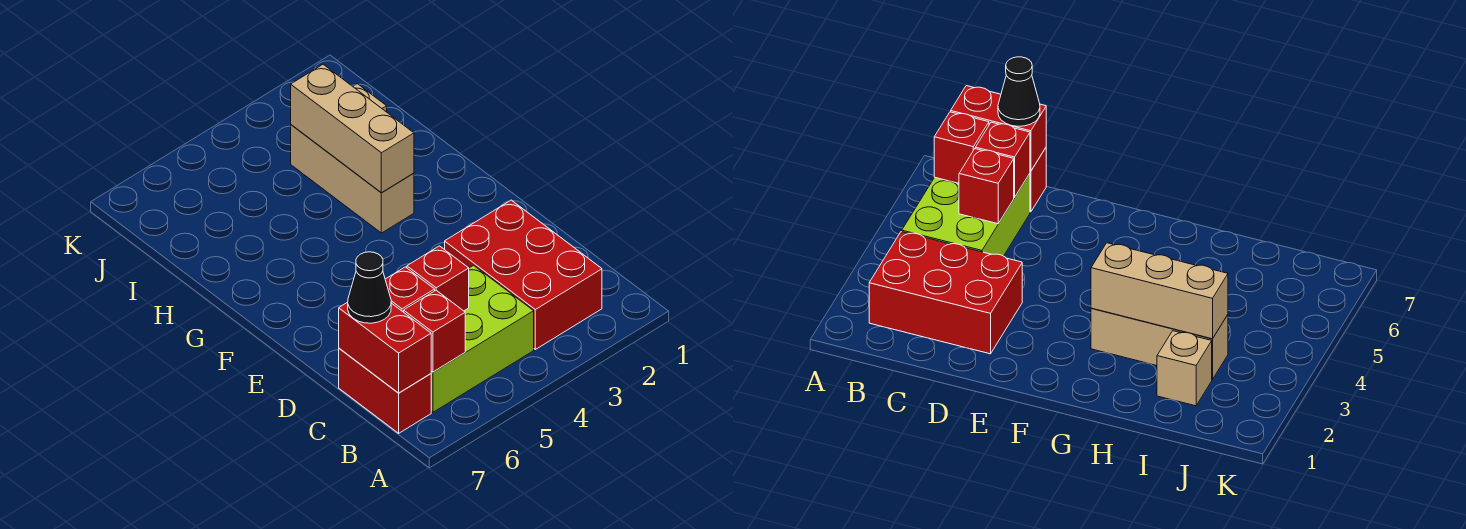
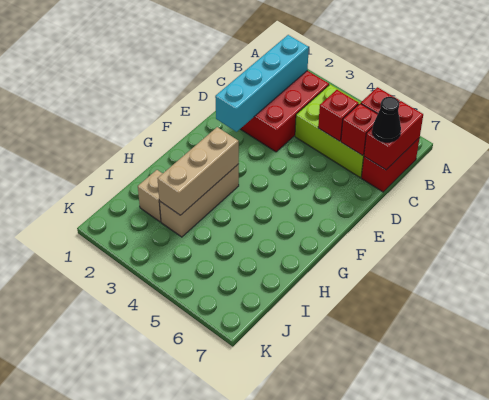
none -> cyan 1x4 brick [215,35,309,132]

